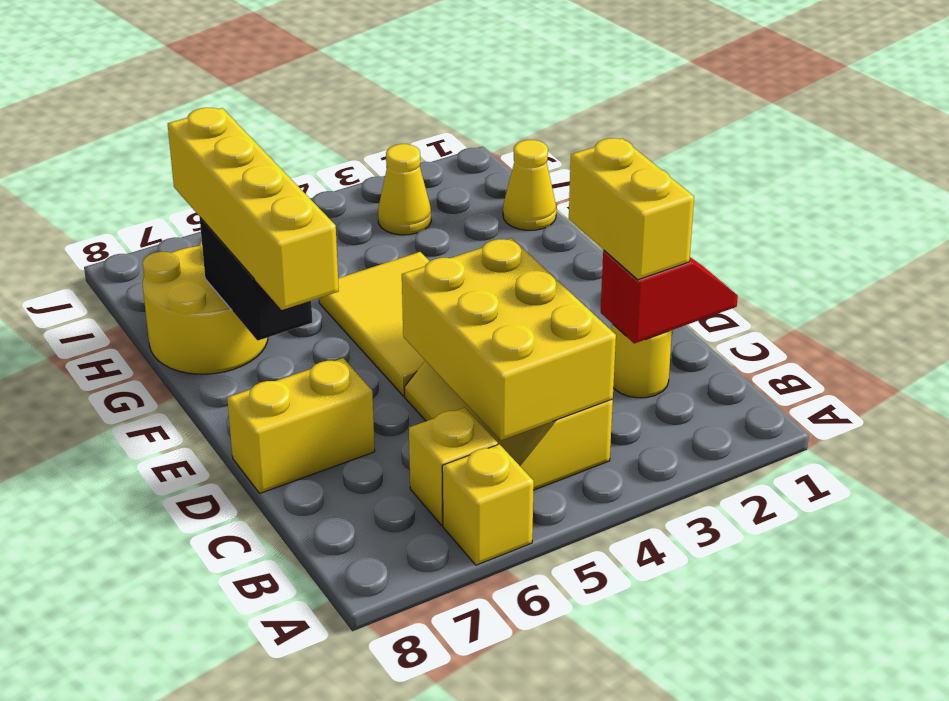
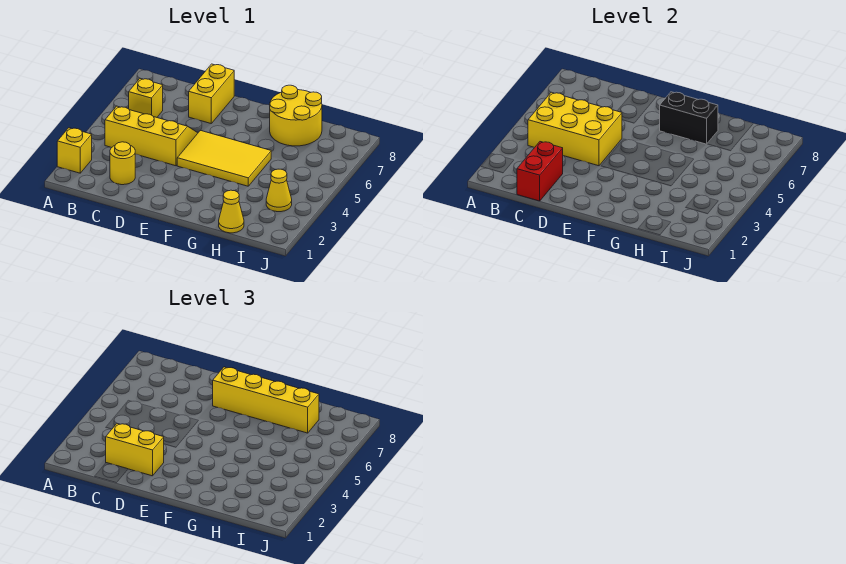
yellow 1x1 brick [442,444,534,565] -> yellow 1x1 brick moved to [57,128,92,173]
red 1x2 slope [601,250,738,344] -> red 1x2 brick [517,142,563,201]

